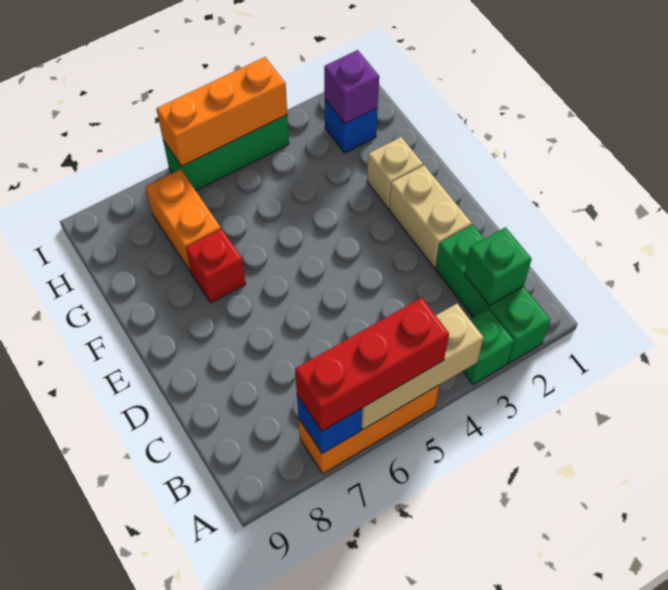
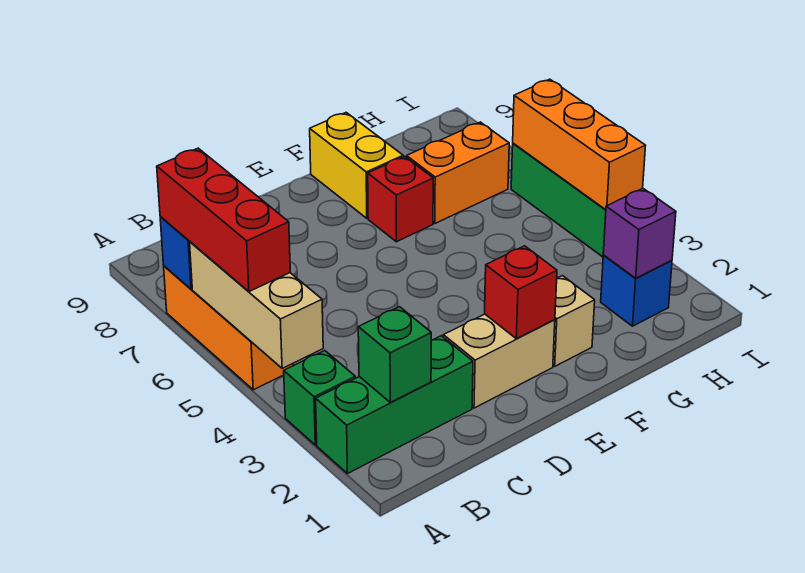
none -> red 1x1 brick [485,246,557,339]
none -> yellow 1x2 brick [310,113,403,218]

